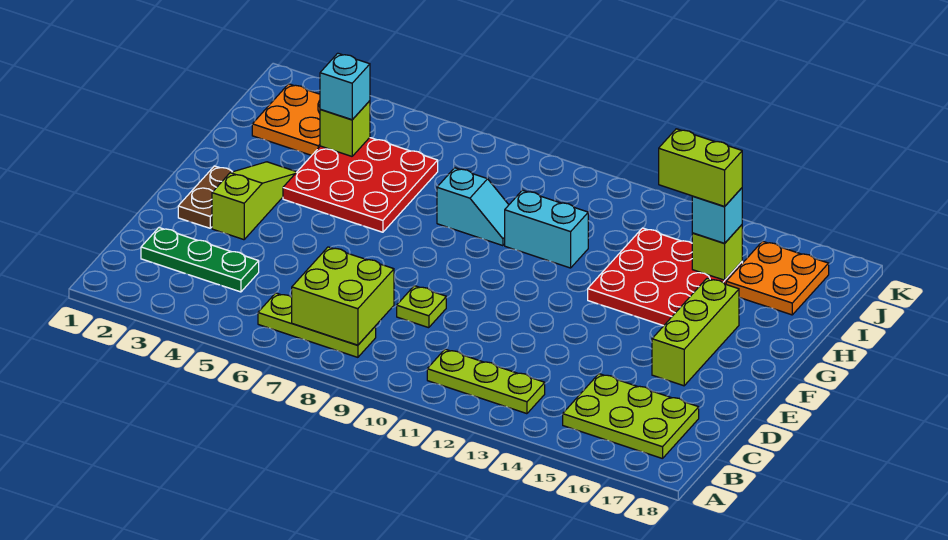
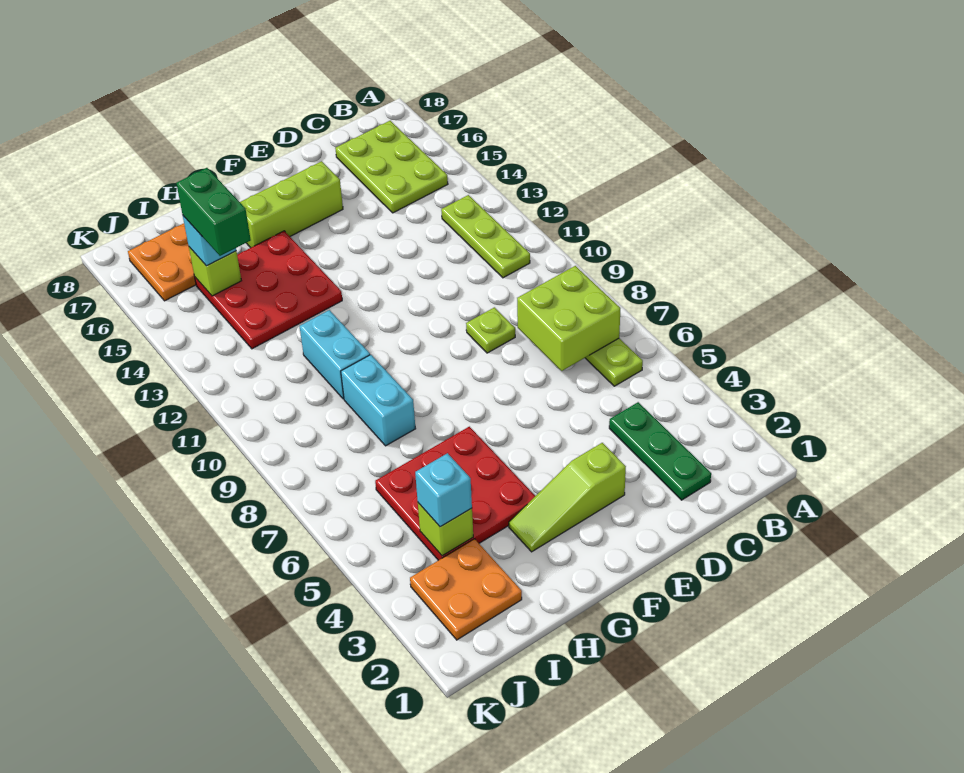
brown 1x2 plate [178,166,232,228] -> none
cyan 1x2 slope [437,168,509,246] -> cyan 1x2 brick [341,355,416,446]
lime 1x2 brick [659,129,742,206] -> green 1x2 brick [176,168,251,256]

